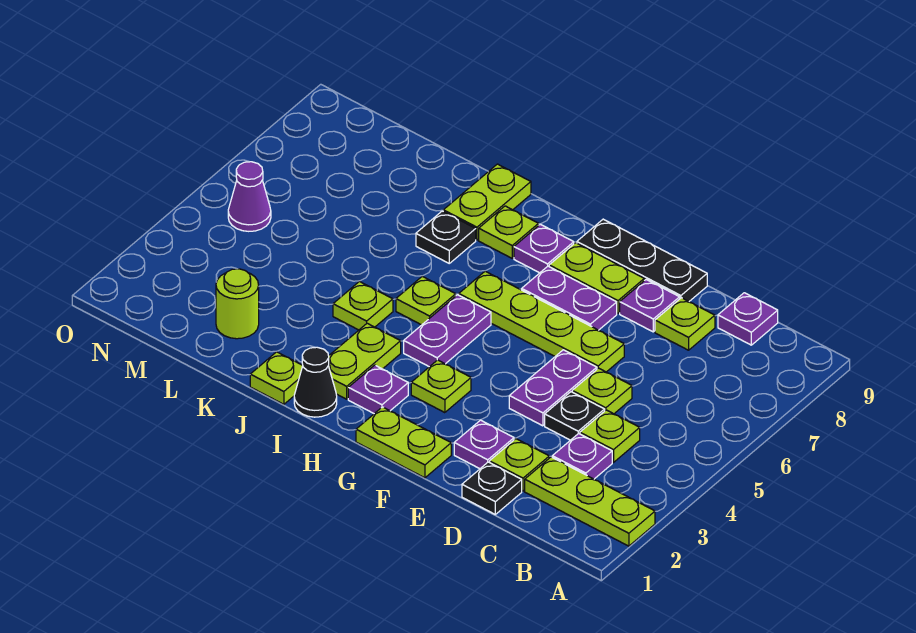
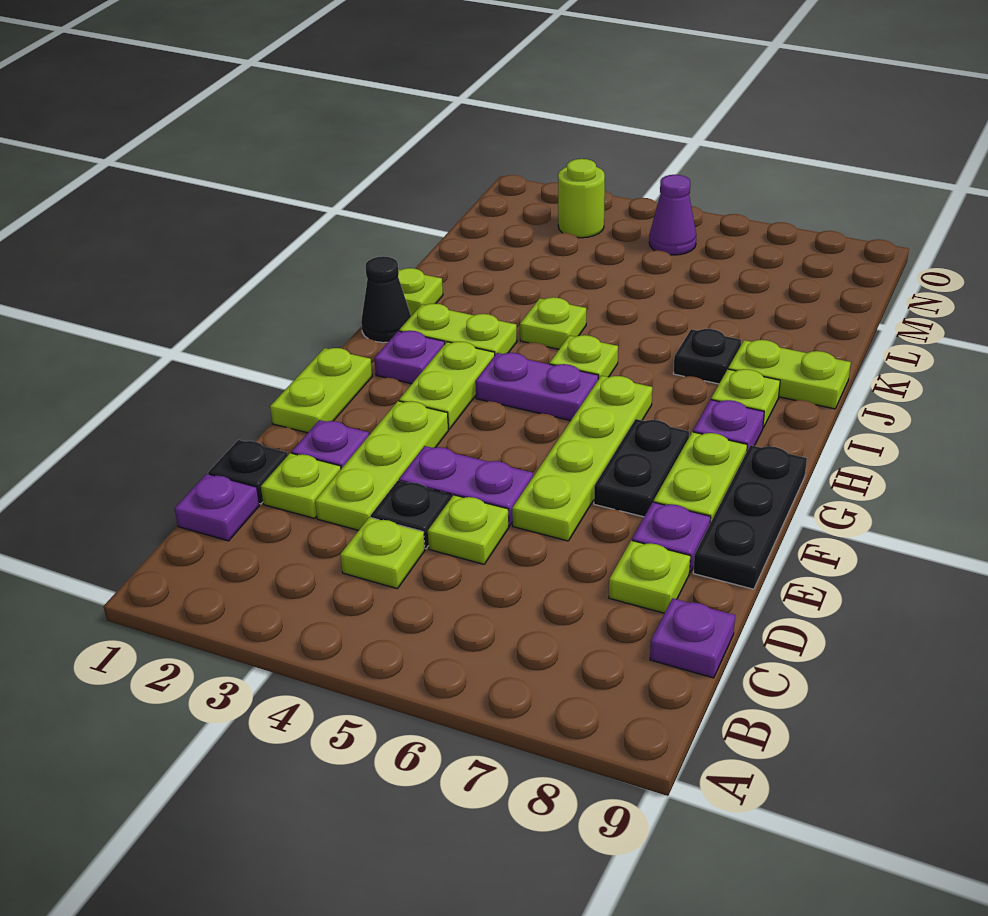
lime 1x3 plate [525,457,655,546] -> lime 1x3 plate moved to [315,401,449,530]
purple 1x1 plate [552,433,612,479] -> purple 1x1 plate moved to [174,474,259,541]
purple 1x2 plate [522,266,617,330] -> black 1x2 plate [594,419,689,517]
lime 1x1 plate [411,360,471,413] -> lime 1x2 plate [399,342,495,429]
lime 1x1 round brick [216,269,259,339] -> lime 1x1 round brick moved to [558,159,605,238]

